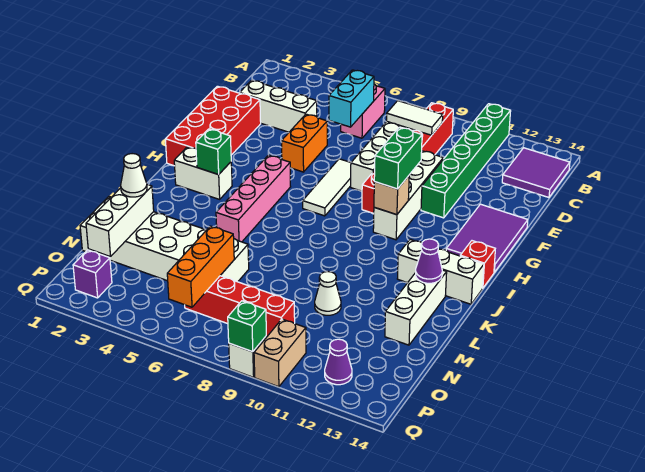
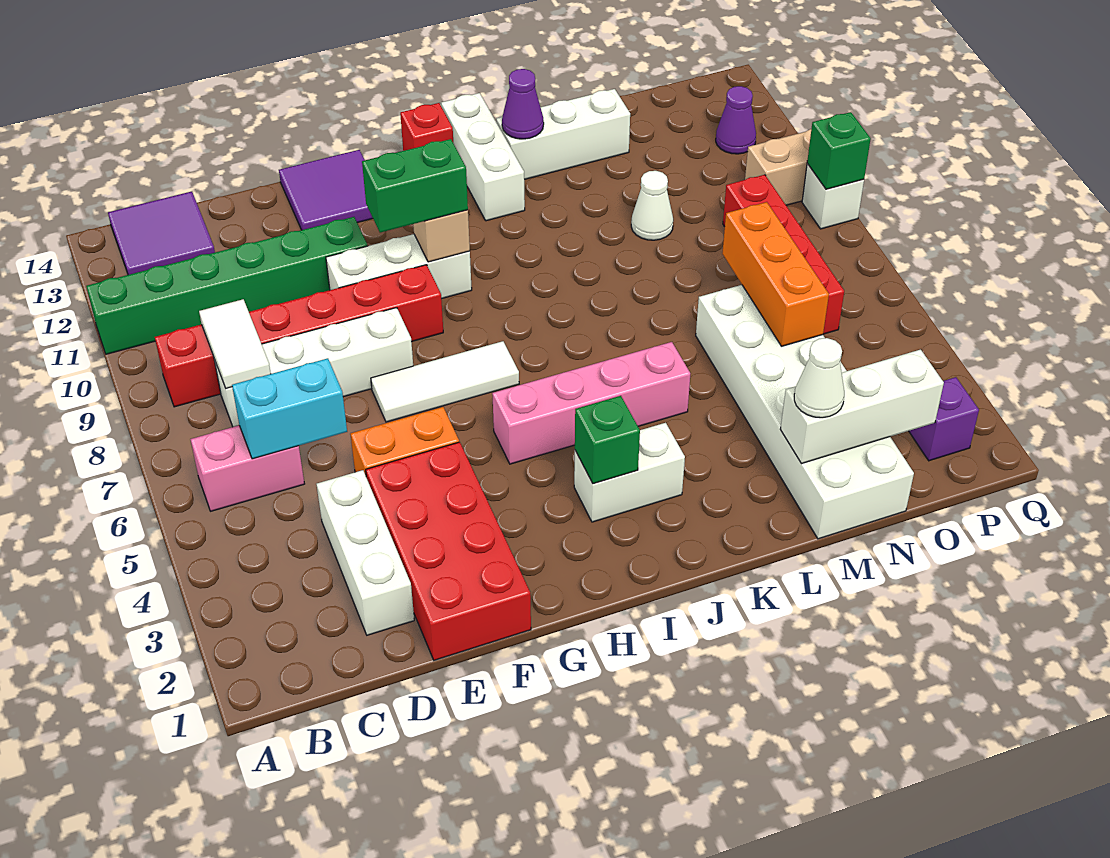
red 2x4 brick [165,86,261,166] -> red 2x4 brick turned to [366,442,531,660]
white 1x4 brick [373,151,443,240] -> white 1x3 brick [326,234,472,299]
purple 2x3 tile [446,204,528,272] -> purple 2x2 tile [279,150,373,230]
white 1x2 brick [174,147,232,199] -> white 1x2 brick turned to [574,423,685,522]
orange 1x3 brick [167,226,234,307] -> orange 1x3 brick turned to [722,202,829,346]

